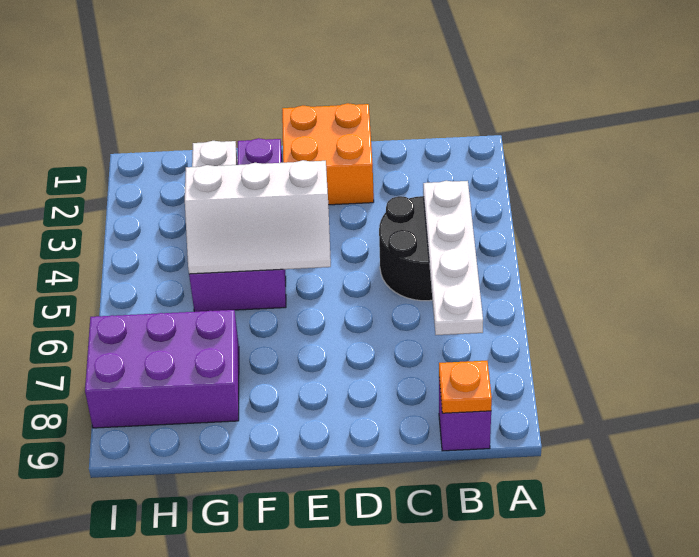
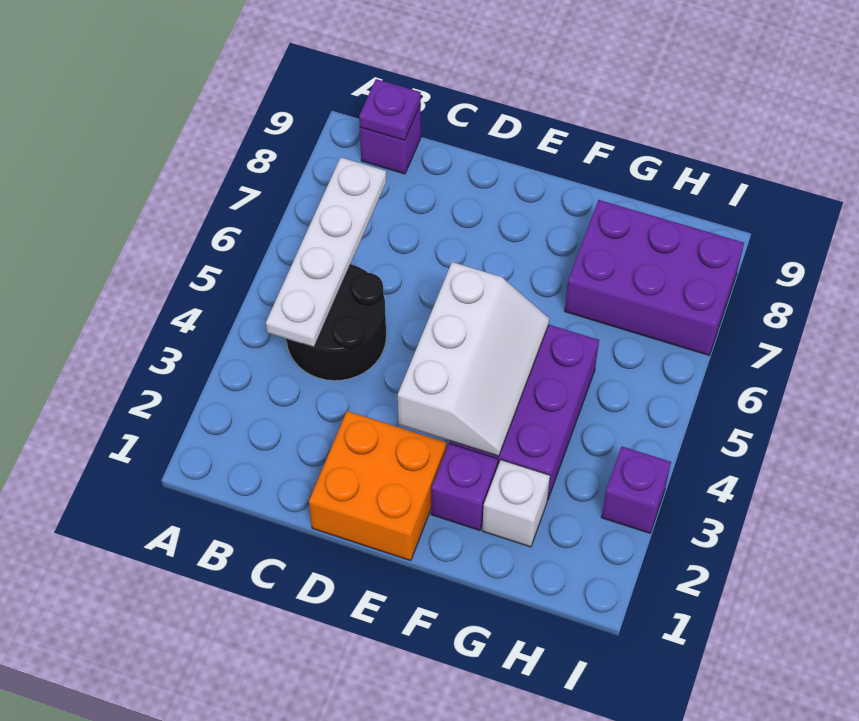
orange 1x1 plate [439,361,492,413] -> purple 1x1 plate [359,79,421,140]
white 2x3 slope [185,160,331,274] -> white 2x3 slope turned to [398,262,549,456]
none -> purple 1x1 brick [601,447,671,533]

